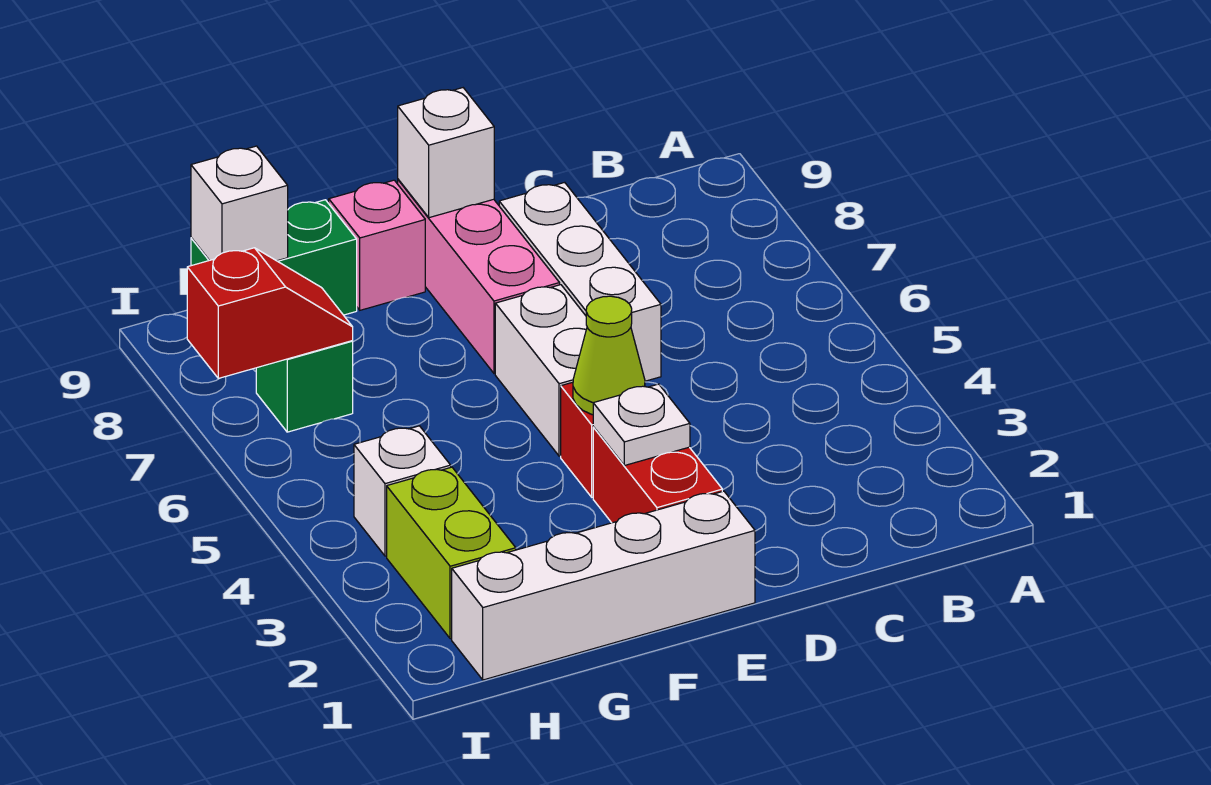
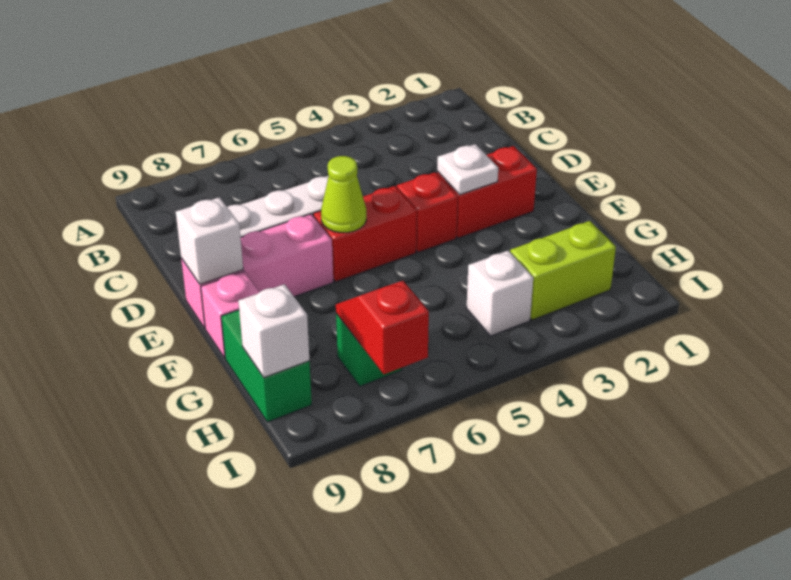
white 1x4 brick [452,491,755,680] -> none
lime 1x1 cone [573,296,645,415] -> lime 1x1 cone moved to [321,156,366,233]
white 1x2 brick [495,285,587,456] -> red 1x2 brick [313,186,417,282]

